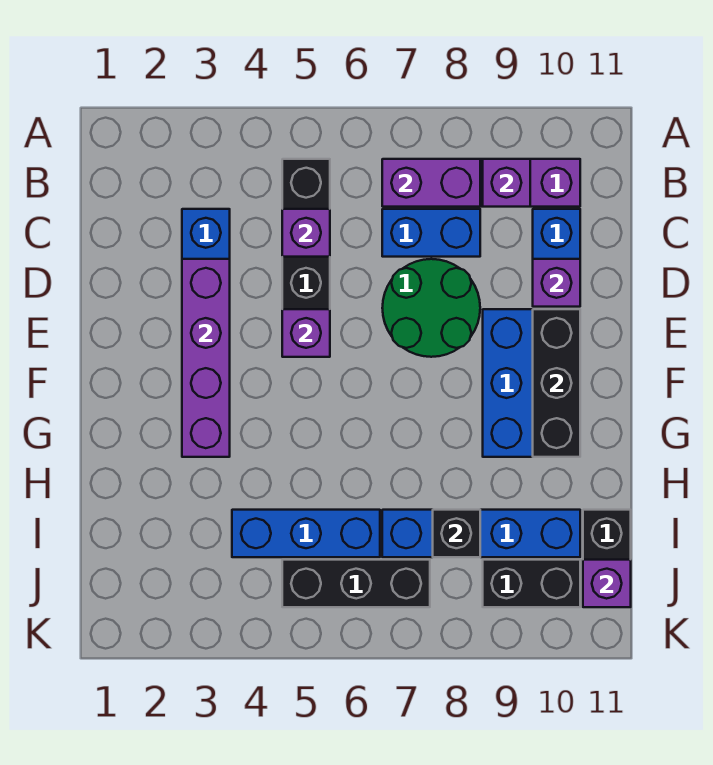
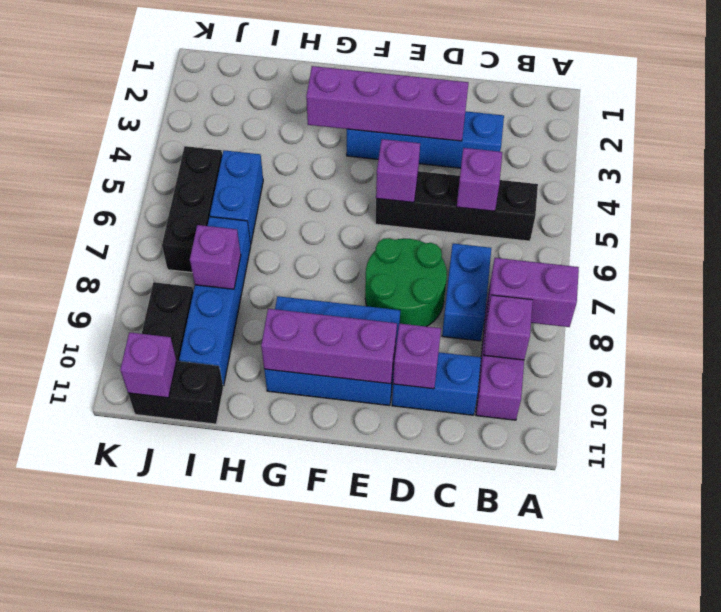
purple 1x2 brick [382,159,480,207] -> purple 1x2 brick turned to [487,258,579,327]
black 1x3 brick [533,309,580,457] -> purple 1x3 brick [261,309,397,384]
blue 1x3 brick [232,510,380,557] -> blue 1x2 brick [210,150,263,244]
black 1x1 brick [433,510,480,557] -> purple 1x1 brick [190,225,241,289]

